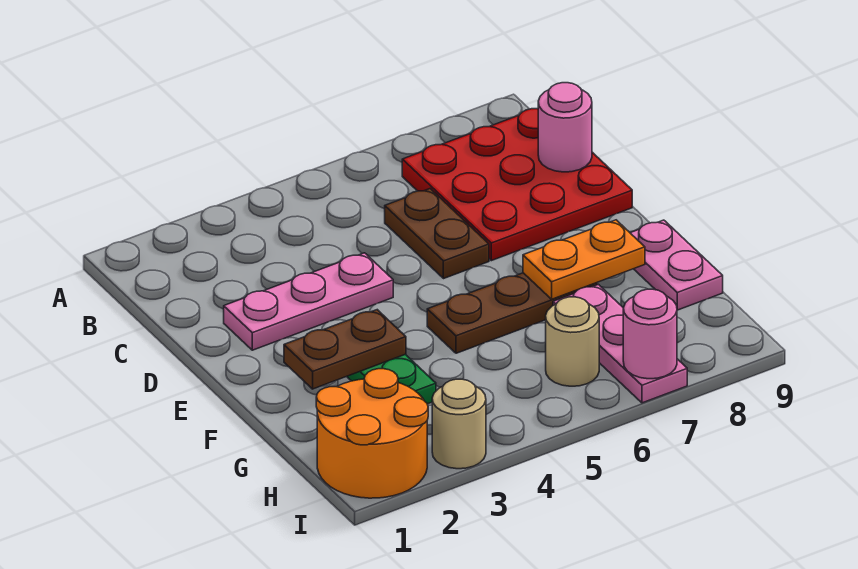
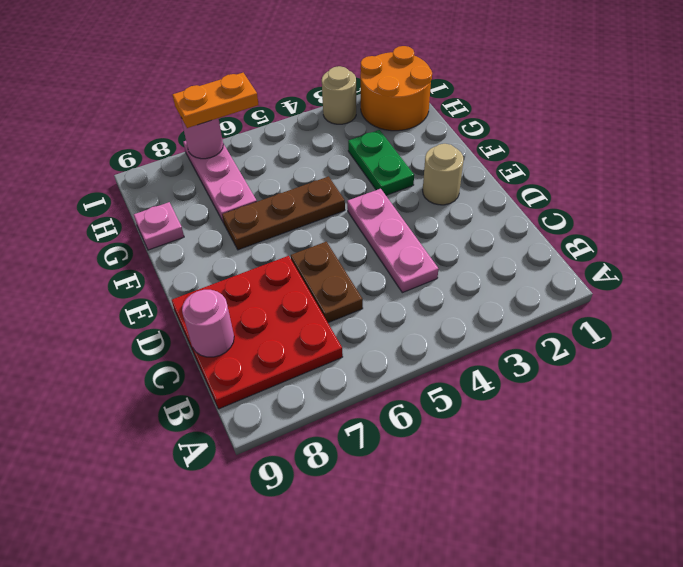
pink 1x3 plate [224,253,393,350] -> pink 1x3 plate turned to [347,189,438,293]
brown 1x2 plate [284,310,406,389] -> none
orange 1x2 plate [523,220,645,299] -> orange 1x2 plate moved to [173,73,259,128]
pink 1x2 plate [631,220,723,310] -> pink 1x1 plate [134,202,184,250]
tan 1x1 round brick [546,297,599,386] -> tan 1x1 round brick moved to [423,144,464,205]

